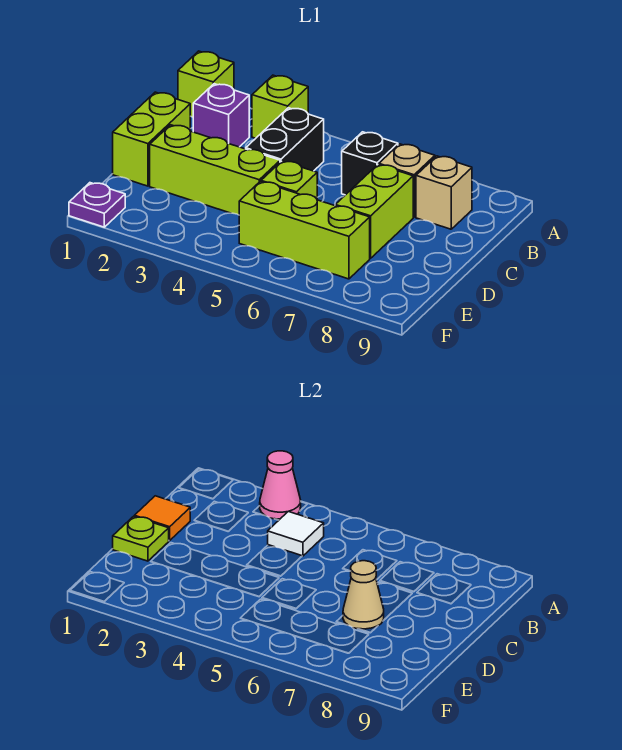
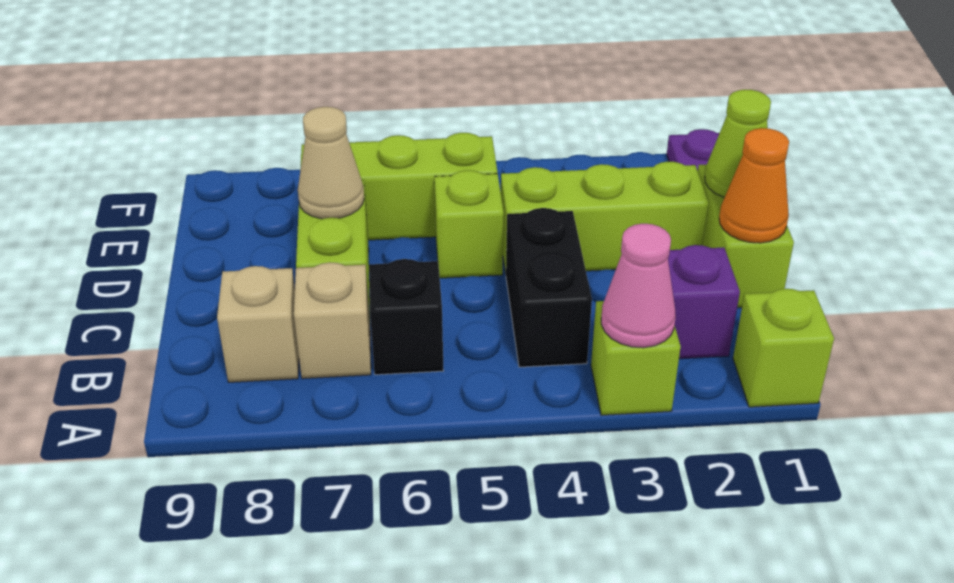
white 1x1 tile [268,511,324,556] -> none
orange 1x1 tile [134,496,190,541] -> orange 1x1 cone [719,128,789,243]
lime 1x1 plate [113,517,169,561] -> lime 1x1 cone [705,90,771,198]

